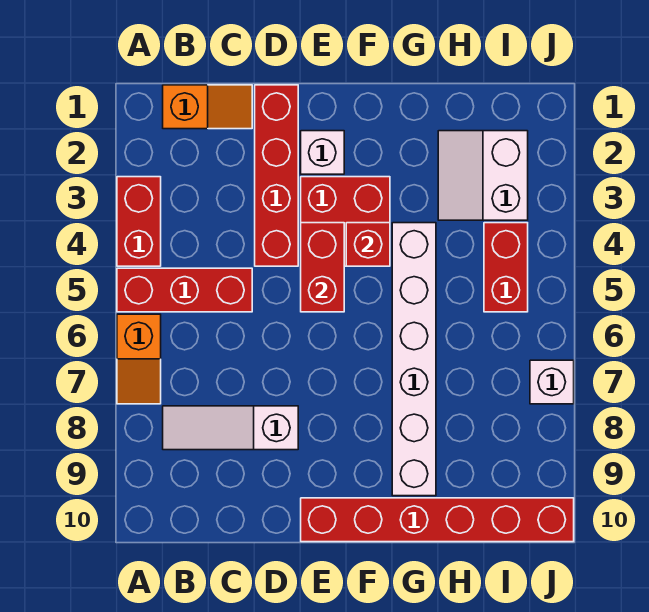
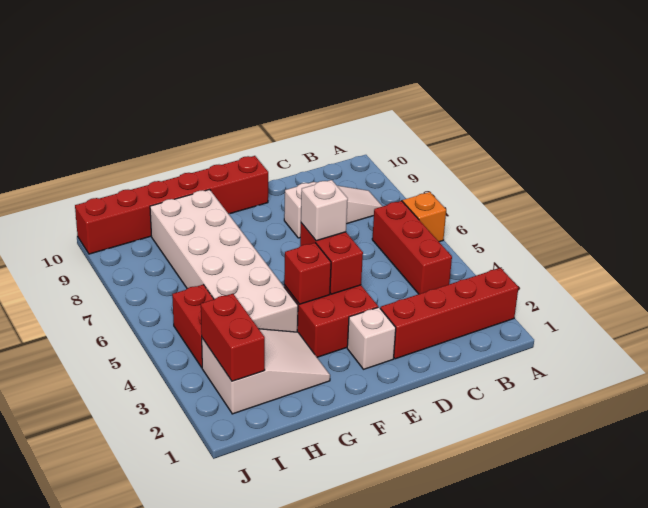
red 1x2 brick [117,177,161,266] -> red 1x2 brick moved to [201,294,265,381]
red 1x3 brick [117,268,252,312] -> red 1x3 brick turned to [372,201,452,294]
orange 1x2 slope [163,85,252,129] -> none
red 1x4 brick [255,85,298,266] -> red 1x4 brick turned to [380,268,519,359]
white 1x6 brick [392,223,436,496] -> white 2x6 brick [150,190,298,332]
white 2x2 slope [438,131,528,220] -> white 2x3 slope [202,329,330,414]
white 1x1 brick [530,360,574,404] -> white 1x1 brick moved to [301,180,348,241]

